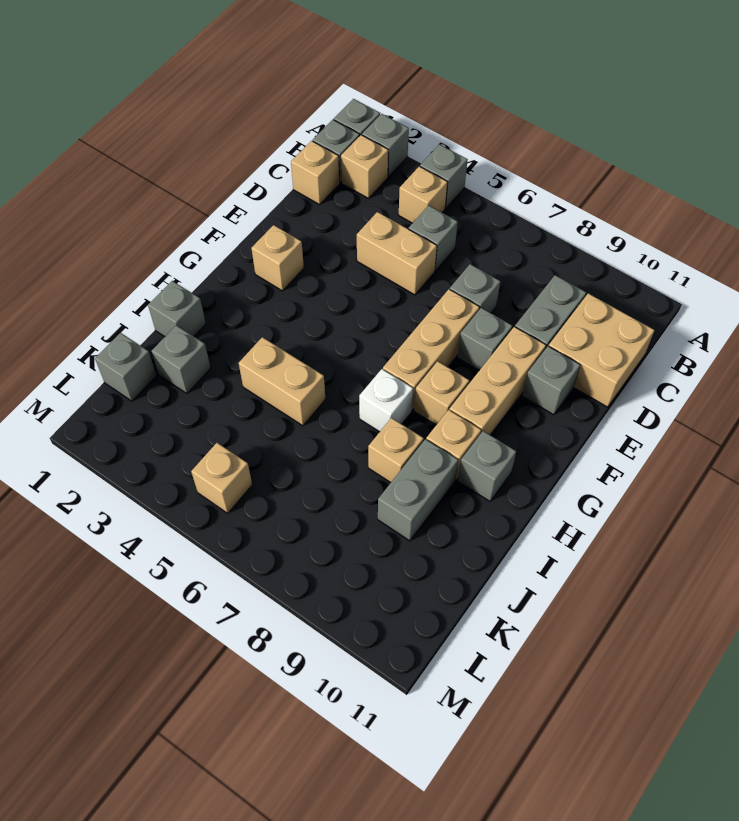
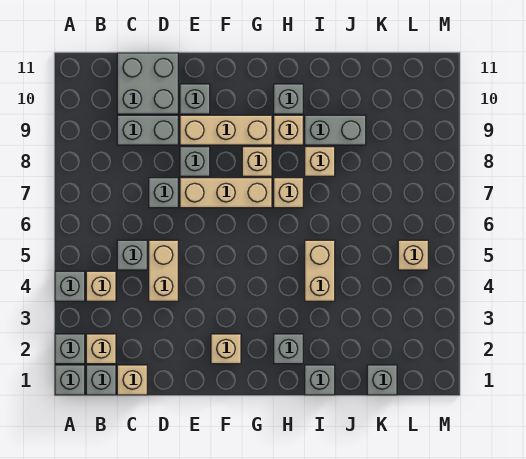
tan 2x2 brick [549,293,654,407] -> grey 2x2 brick [117,53,178,114]
white 1x1 brick [359,369,413,432] -> tan 1x1 brick [274,178,303,208]
grey 1x1 brick [152,325,211,393] -> grey 1x1 brick moved to [274,334,303,364]

